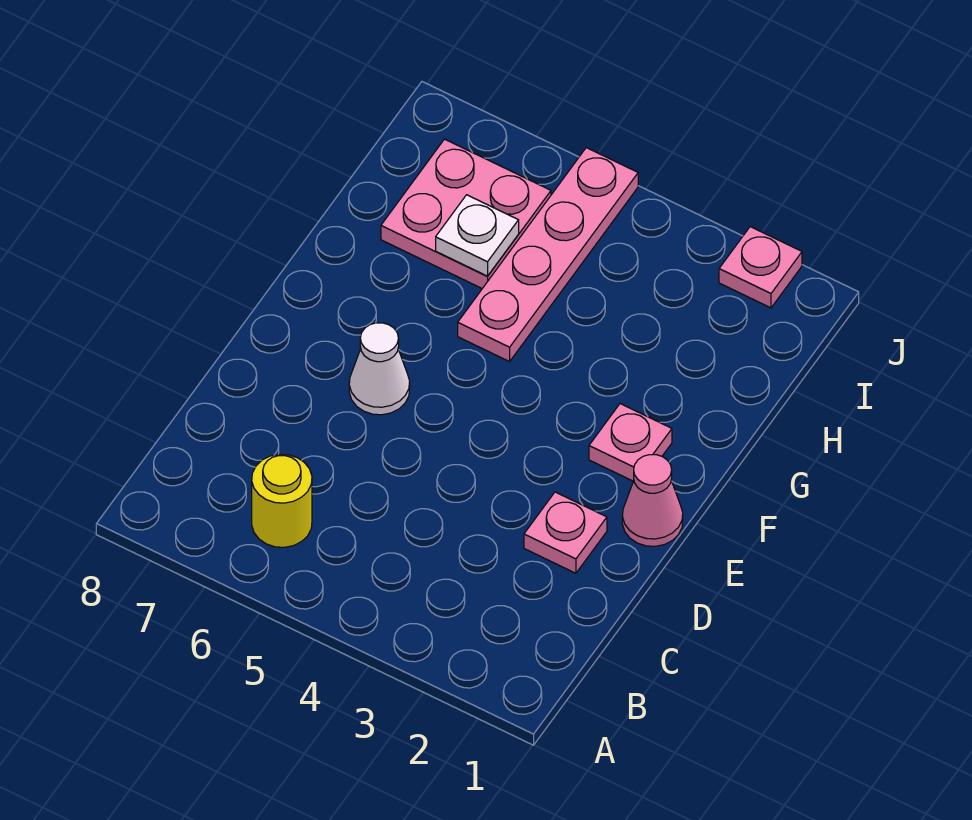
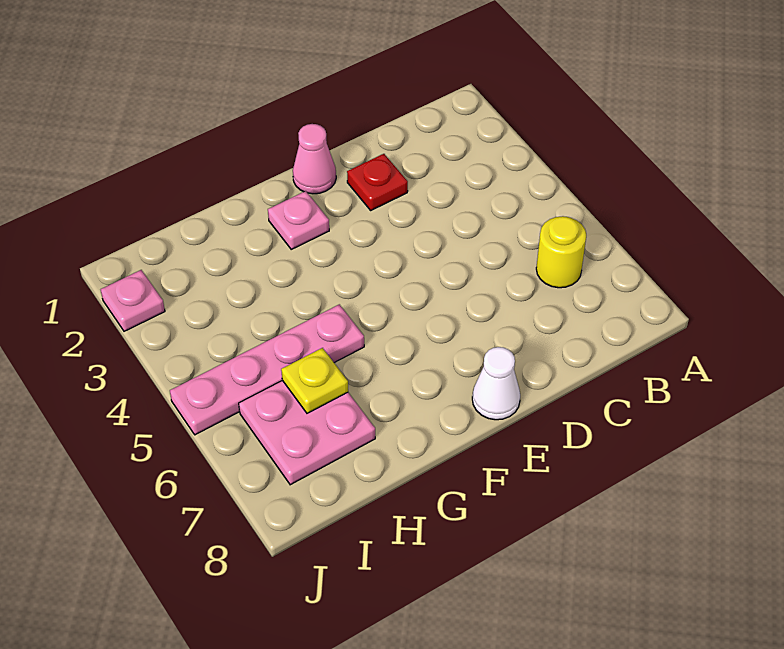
pink 1x1 plate [524,492,607,573] -> red 1x1 plate [347,154,408,210]
white 1x1 cone [349,323,410,415] -> white 1x1 cone moved to [472,347,520,420]
white 1x1 plate [436,195,519,276] -> yellow 1x1 plate [281,348,348,413]

